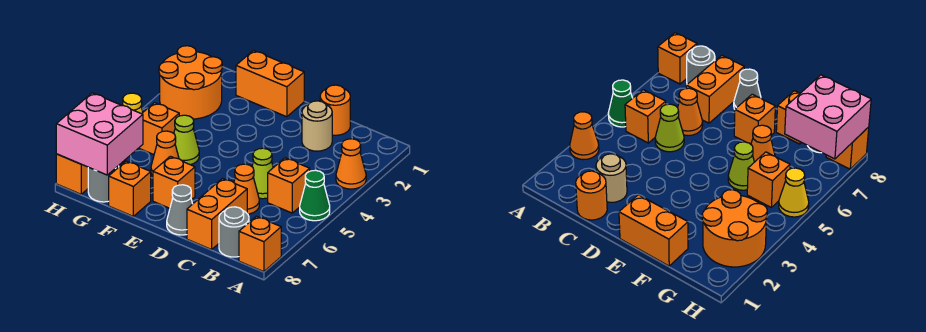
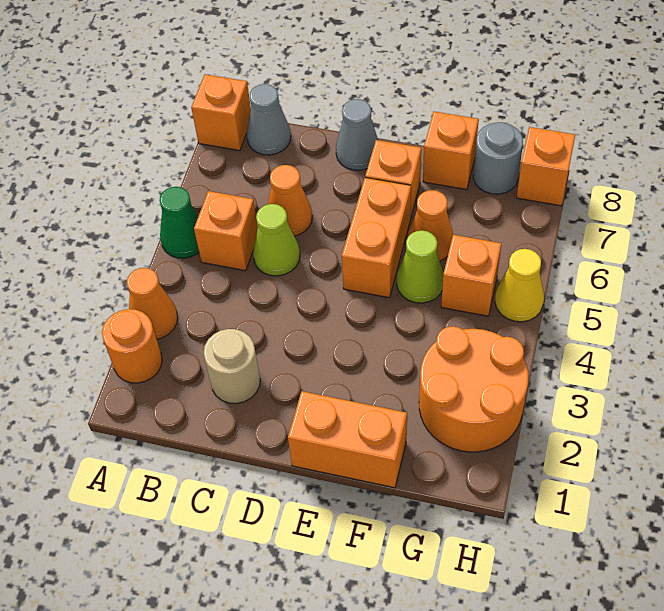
grey 1x1 round brick [219,207,249,257] -> grey 1x1 cone [247,84,291,155]
orange 1x1 round brick [320,85,350,135] -> orange 1x1 round brick moved to [102,309,162,383]
orange 1x2 brick [187,179,247,250] -> orange 1x2 brick moved to [342,178,411,298]
pink 2x2 brick [56,93,143,175] -> none

